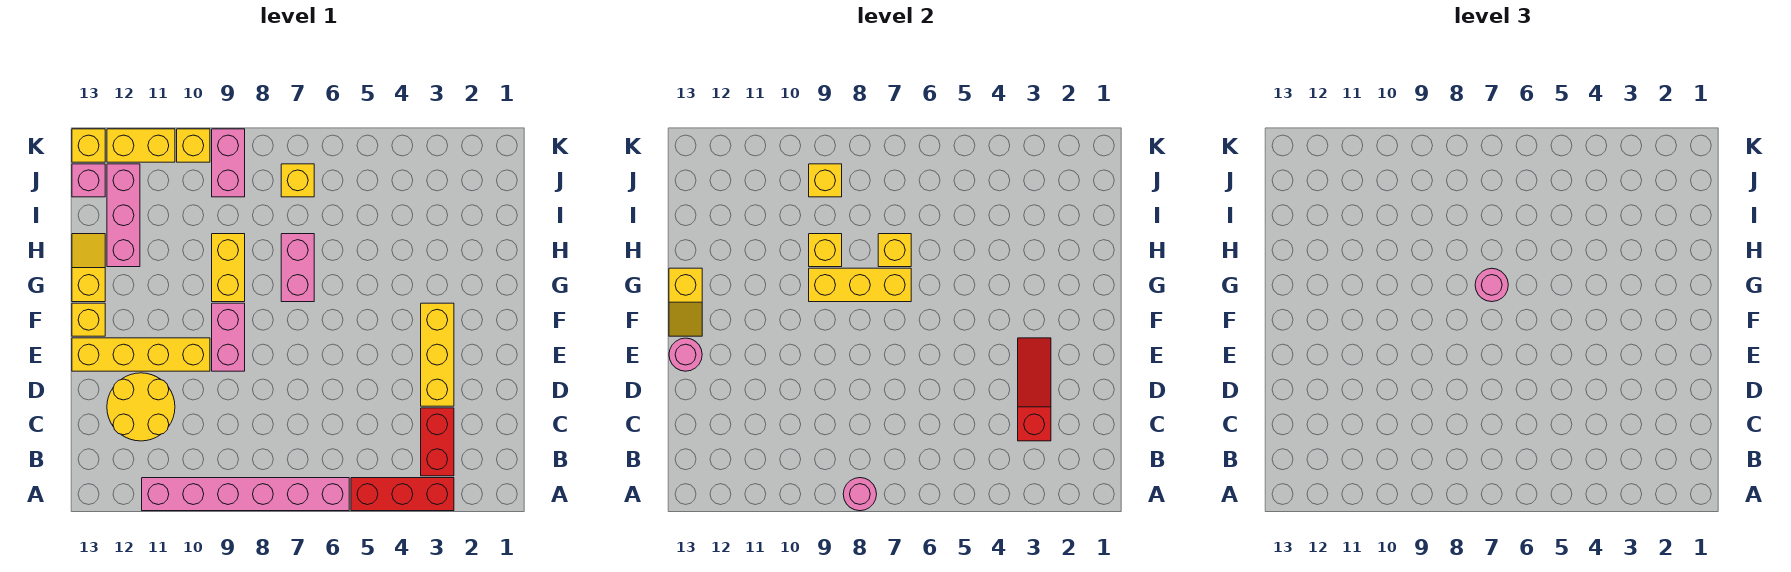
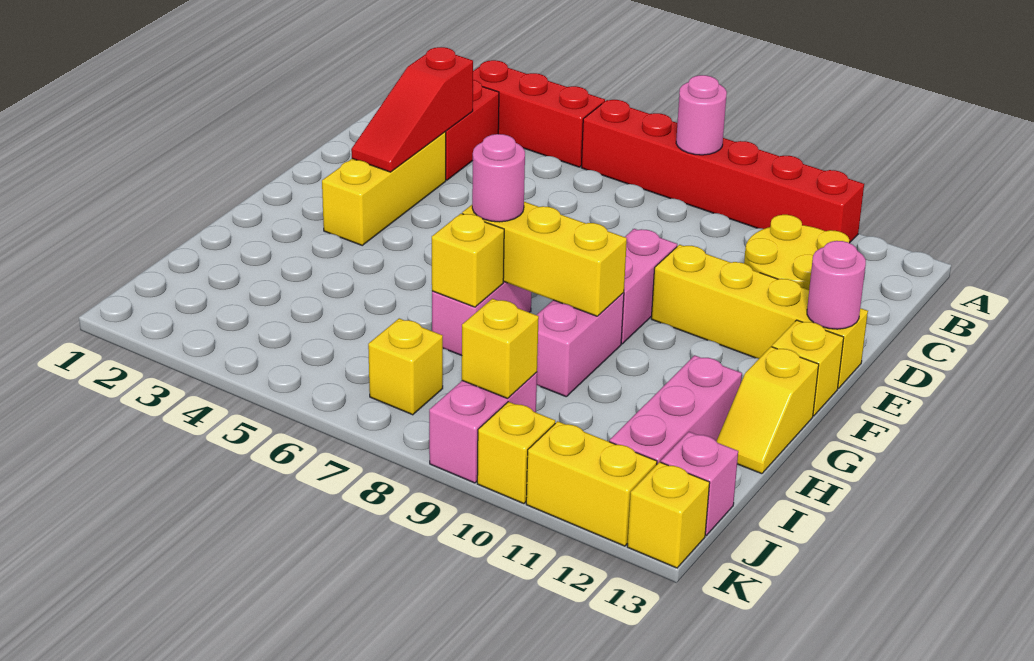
pink 1x6 brick [142,478,349,511] -> red 1x6 brick [581,100,864,243]
yellow 1x2 slope [669,268,702,336] -> none
yellow 1x2 brick [212,234,245,302] -> pink 1x2 brick [537,293,624,396]
yellow 1x1 brick [809,234,842,267] -> none

